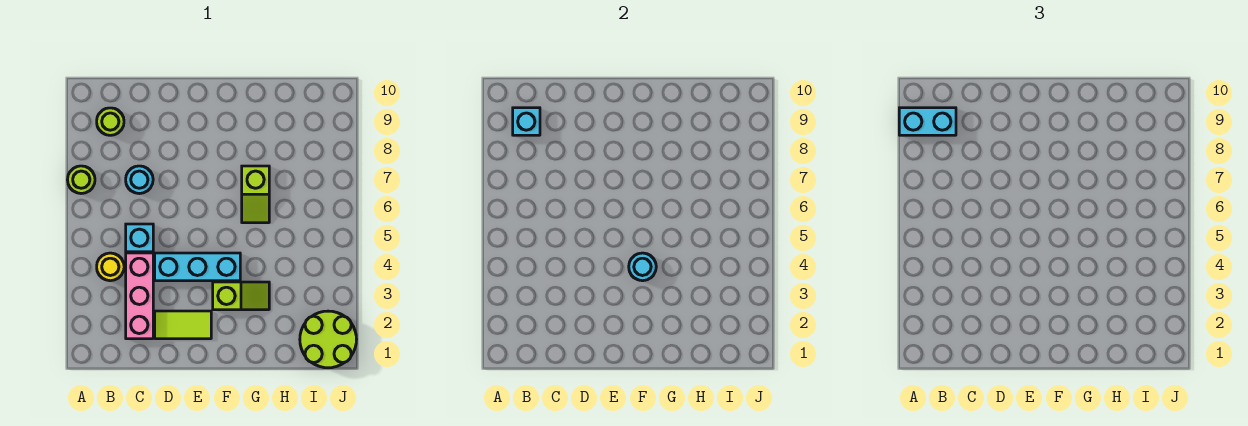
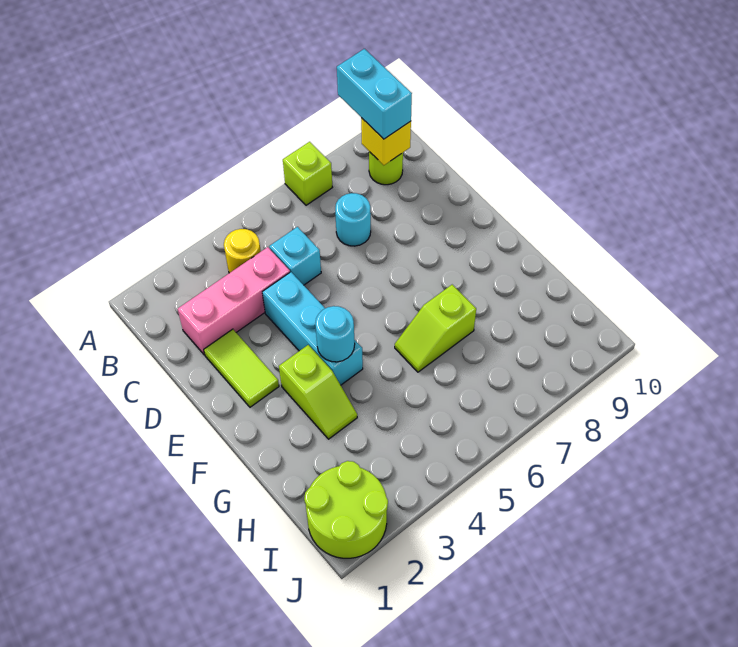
lime 1x1 round brick [68,166,95,194] -> lime 1x1 brick [283,142,332,205]
cyan 1x1 brick [513,108,540,135] -> yellow 1x1 brick [361,118,411,165]

